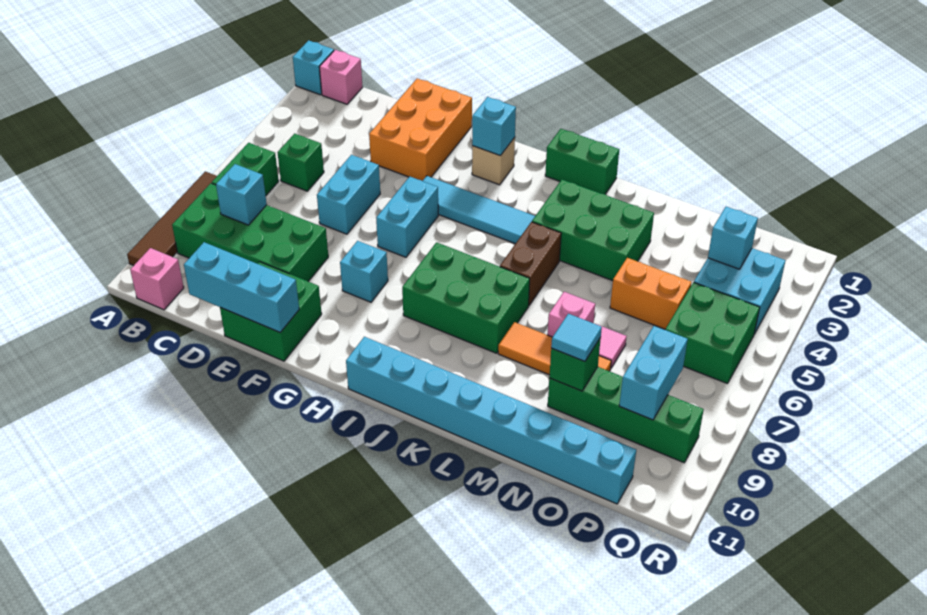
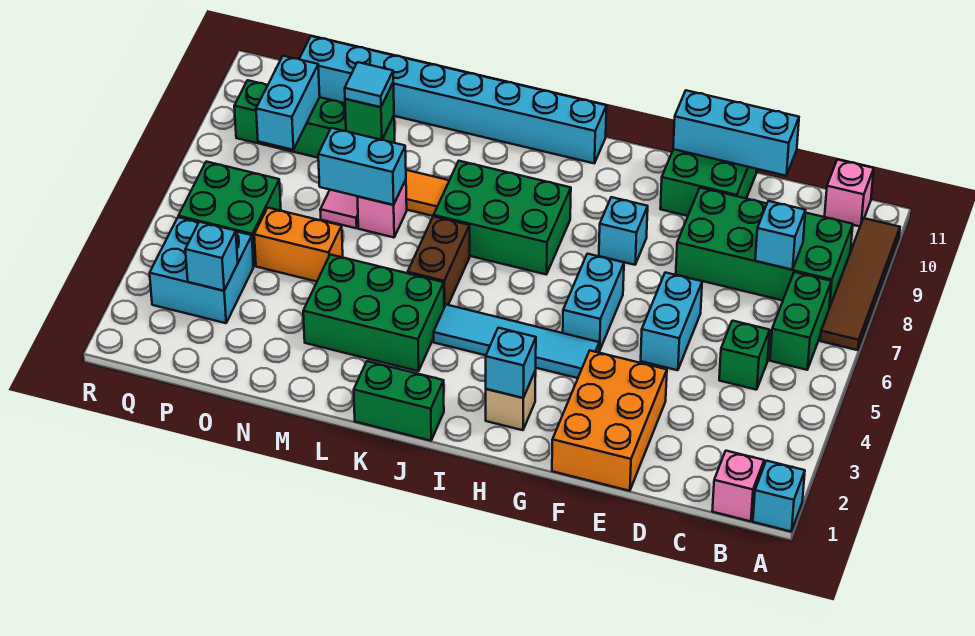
none -> cyan 1x2 brick [318,128,406,205]

